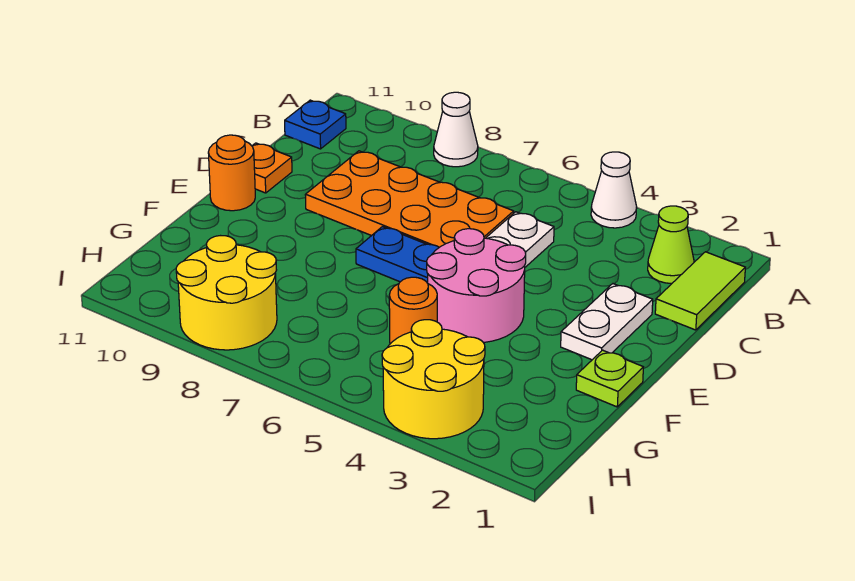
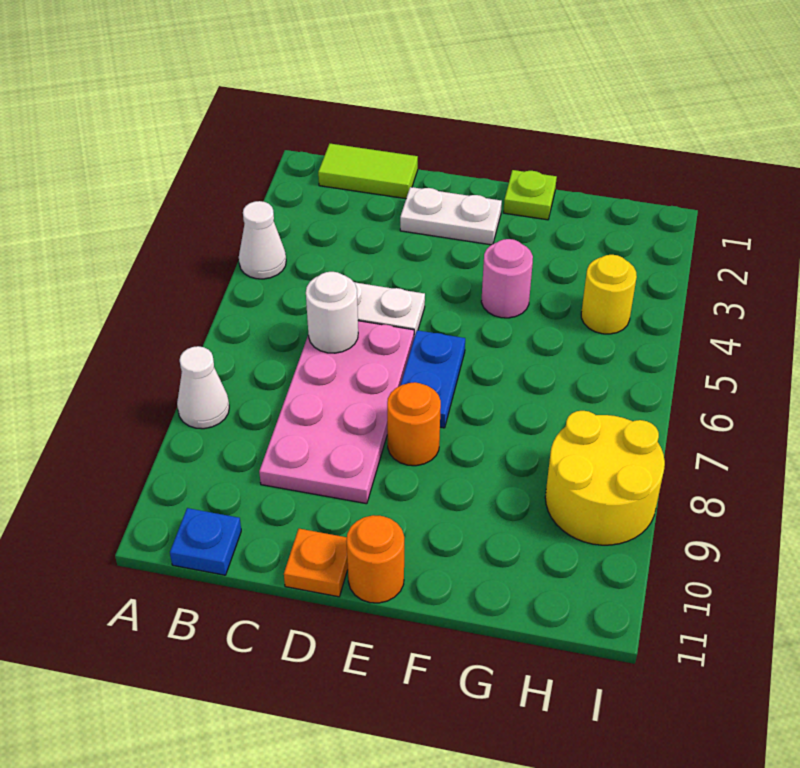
lime 1x1 cone [648,206,694,283] -> none
orange 2x4 plate [305,151,514,247] -> pink 2x4 plate [259,321,414,504]
none -> white 1x1 round brick [306,272,358,353]
pink 2x2 round brick [427,229,526,342] -> pink 1x1 round brick [481,239,533,318]
orange 1x1 round brick [389,277,437,344] -> orange 1x1 round brick moved to [387,382,441,466]
yellow 2x2 round brick [382,320,485,439] -> yellow 1x1 round brick [581,255,637,334]

